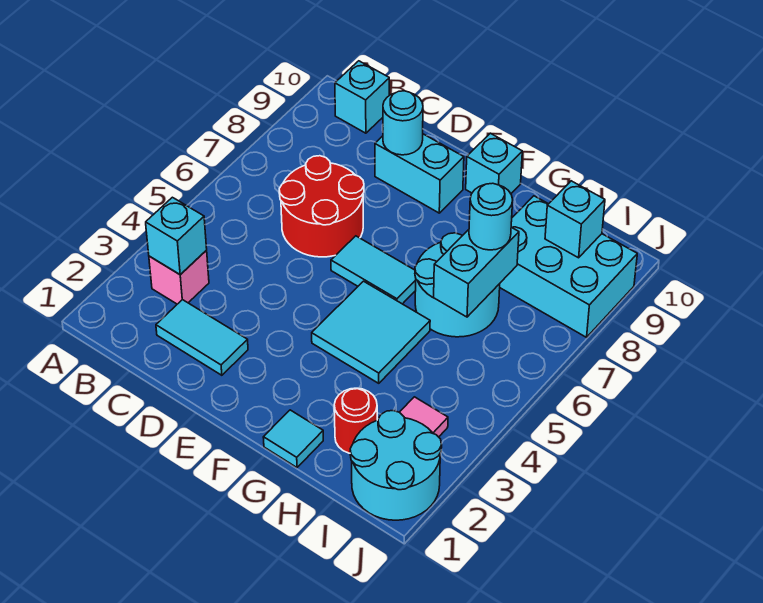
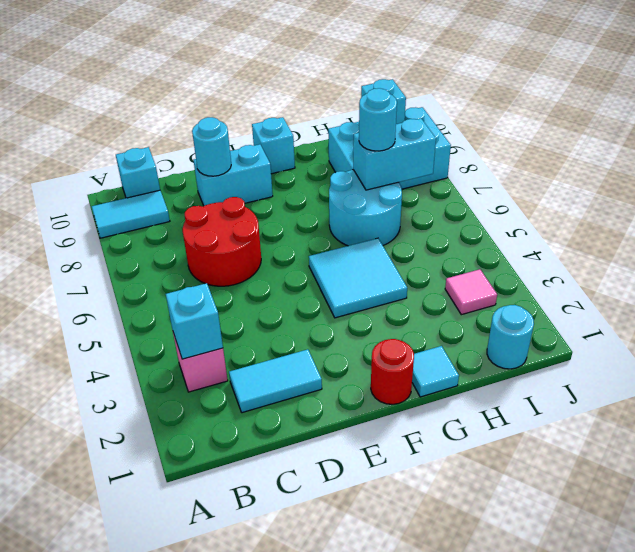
cyan 1x2 tile [331,236,416,304] -> cyan 1x2 tile moved to [92,190,170,238]
red 1x1 round brick [334,388,377,453] -> red 1x1 round brick moved to [371,339,414,404]
cyan 1x2 brick [434,227,519,317] -> cyan 1x2 brick turned to [353,118,436,190]
cyan 2x2 round brick [350,410,442,520] -> cyan 1x1 round brick [487,305,534,369]

